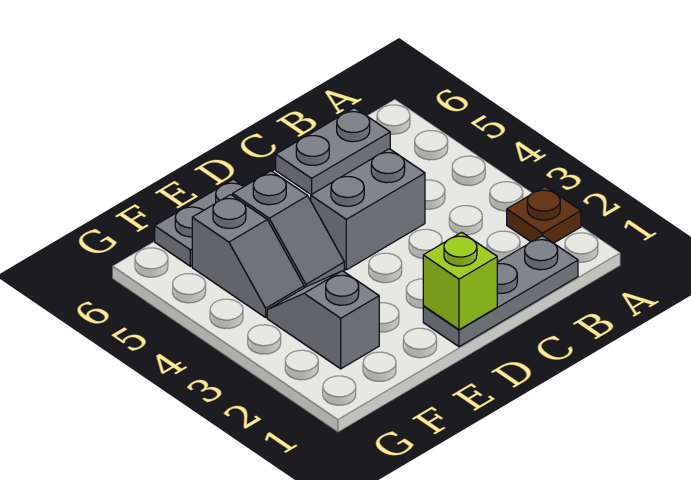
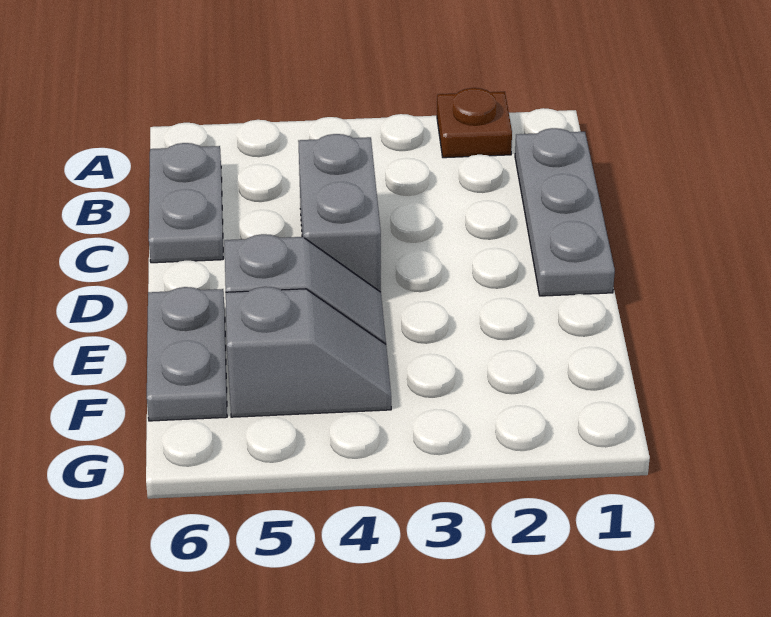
lime 1x1 brick [423,232,497,330] -> none
grey 1x2 slope [267,271,379,369] -> none

